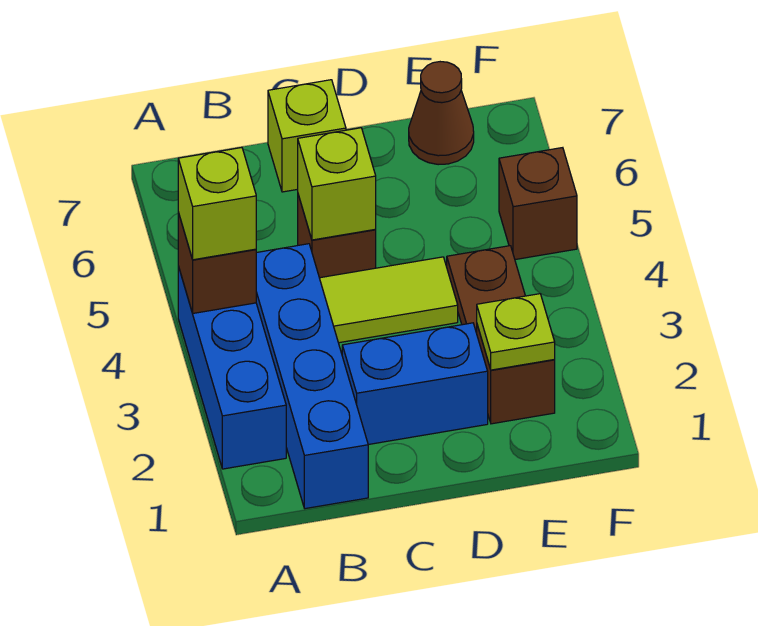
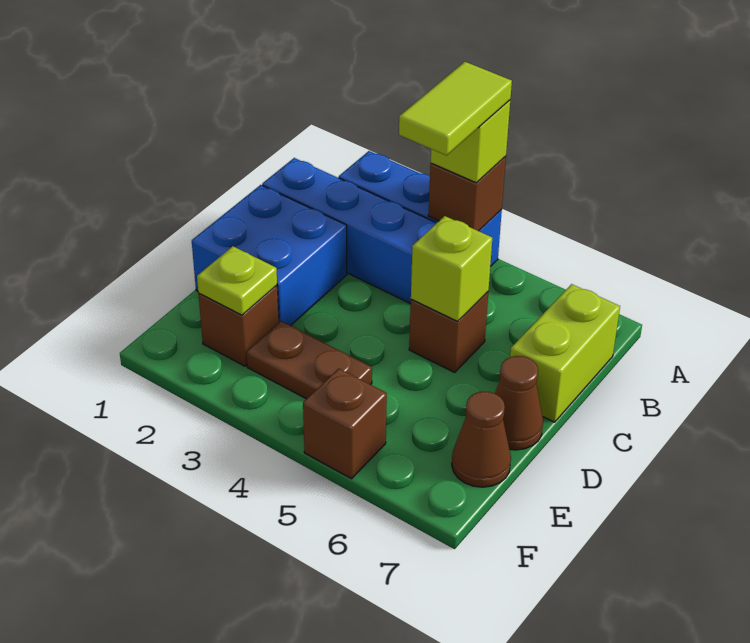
blue 1x2 brick [342,323,488,445] -> blue 2x2 brick [192,185,347,326]
lime 1x2 tile [320,257,458,343] -> lime 1x2 tile moved to [399,62,512,155]
lime 1x1 brick [268,80,346,192] -> lime 1x2 brick [510,284,620,422]
none -> brown 1x1 cone [495,356,543,450]

